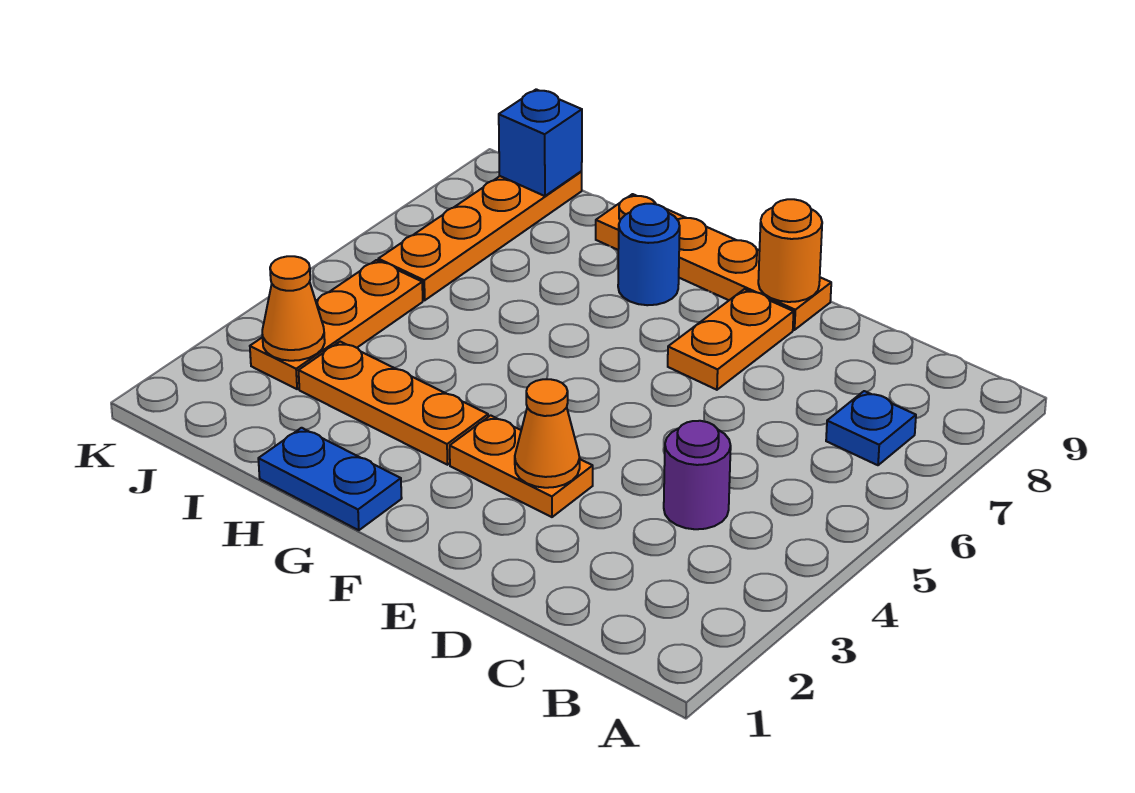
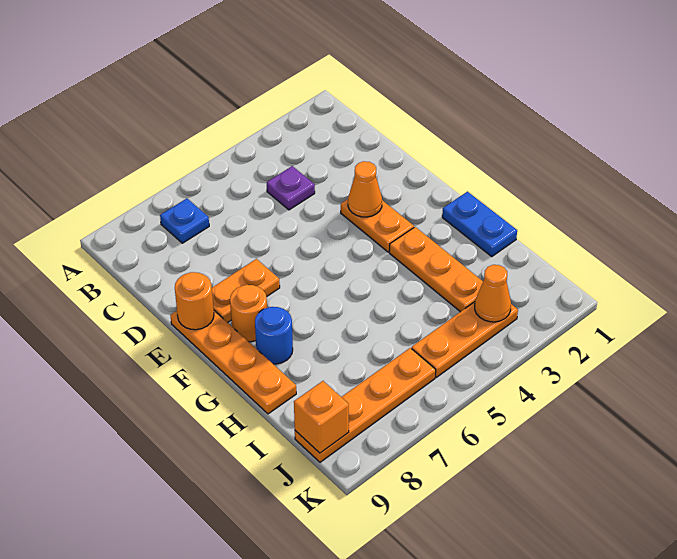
purple 1x1 round brick [664,421,731,529] -> purple 1x1 plate [267,166,315,210]
none -> orange 1x1 round brick [230,285,267,342]
blue 1x1 brick [499,89,582,196] -> orange 1x1 brick [294,381,349,453]

